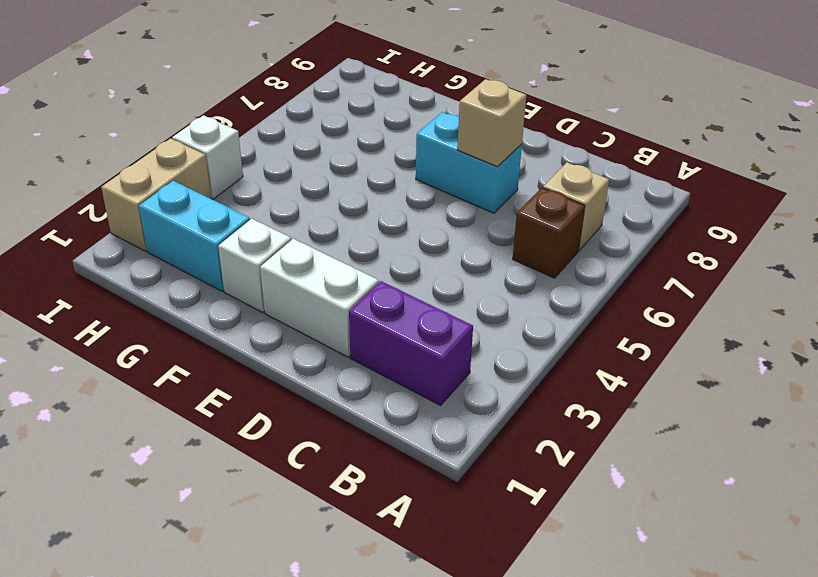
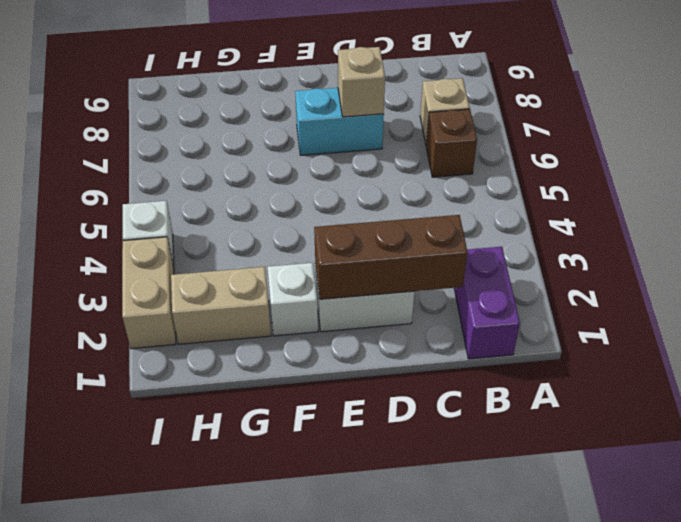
purple 1x2 brick [349,281,473,405] -> purple 1x2 brick turned to [454,247,520,359]
none -> brown 1x3 brick [314,215,468,299]
cyan 1x2 brick [139,181,250,291] -> tan 1x2 brick [171,267,271,344]

